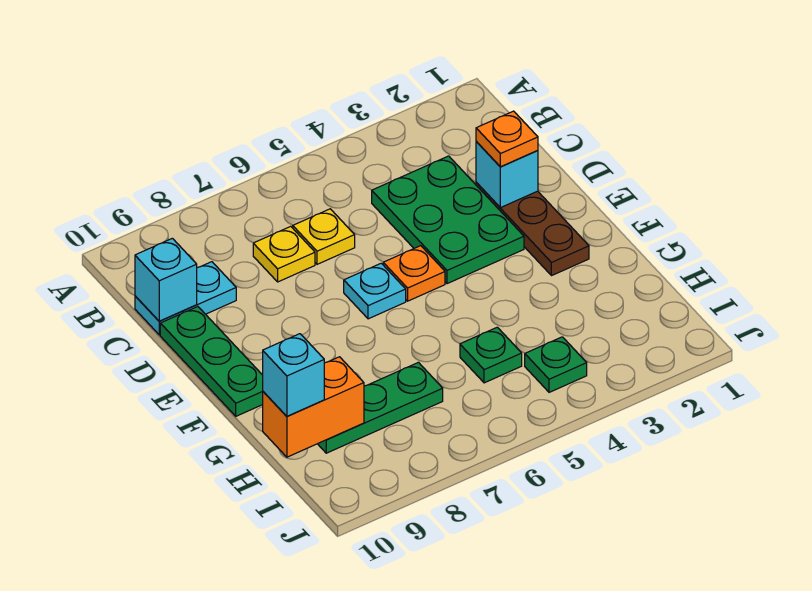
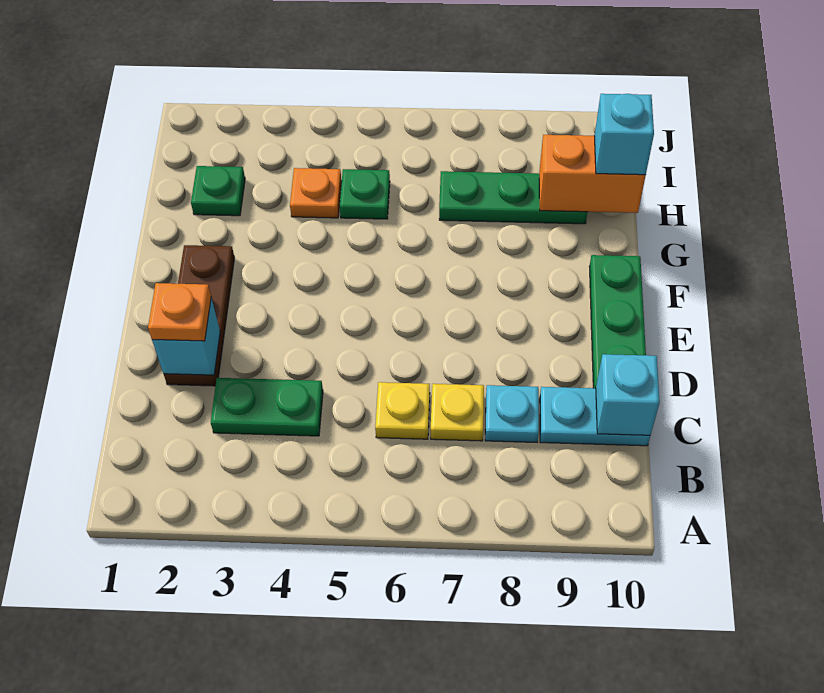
green 2x3 plate [372,156,524,284] -> green 1x2 plate [211,378,323,436]
orange 1x1 plate [383,246,445,301] -> orange 1x1 plate moved to [290,168,342,218]
cyan 1x1 plate [344,263,406,319] -> cyan 1x1 plate moved to [485,385,539,442]
green 1x1 plate [525,337,587,392] -> green 1x1 plate moved to [191,166,245,216]

